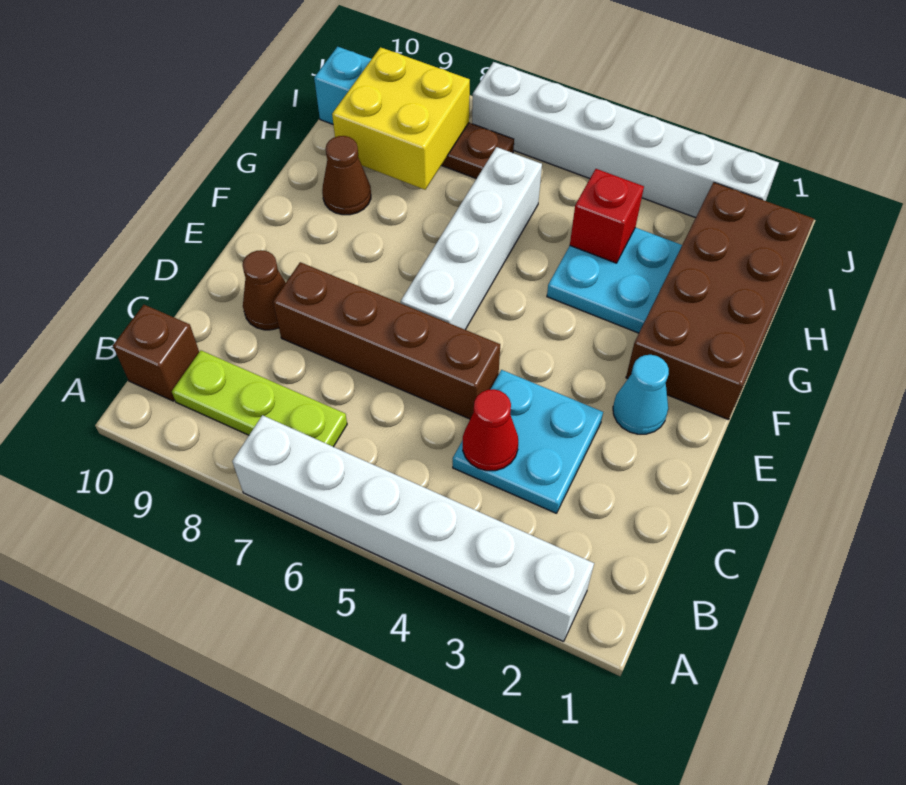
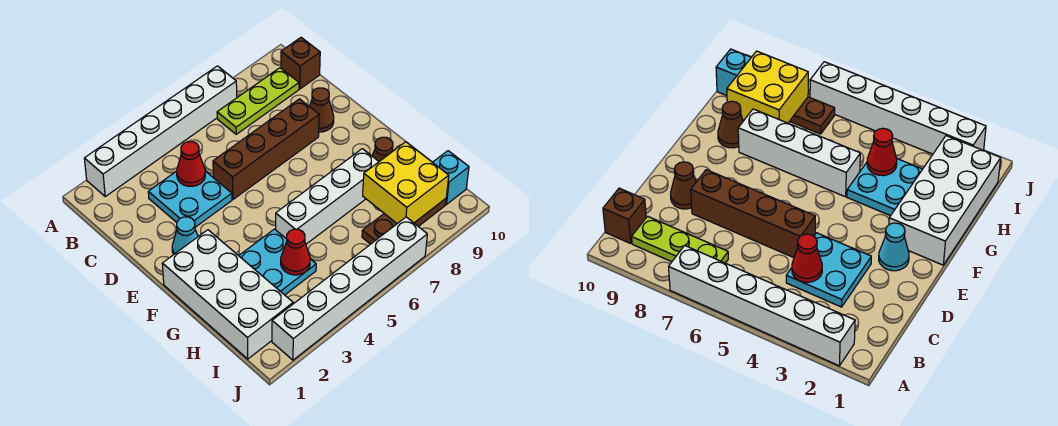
white 1x4 brick [401,147,542,330] -> white 1x4 brick turned to [276,149,379,244]
brown 2x4 brick [626,182,814,420] -> white 2x4 brick [162,230,293,359]
red 1x1 brick [570,169,644,263] -> red 1x1 cone [281,229,310,275]

